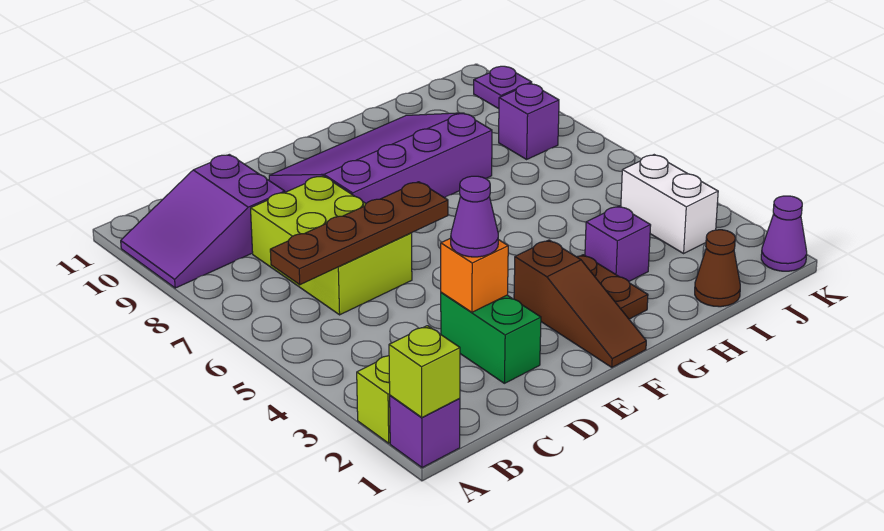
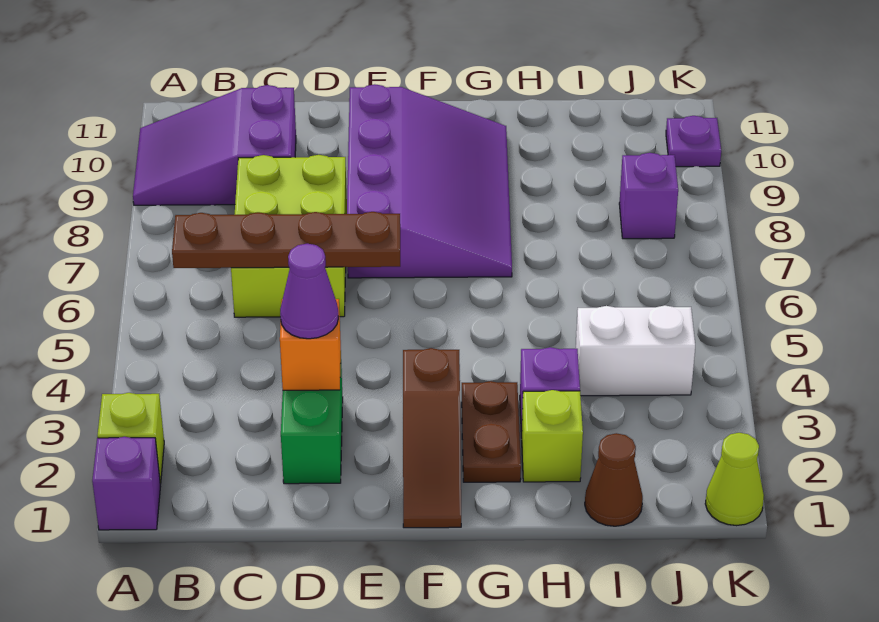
lime 1x1 brick [389,326,460,418] -> lime 1x1 brick moved to [522,390,583,482]
purple 3x4 slope [269,113,492,203] -> purple 3x4 slope turned to [347,84,512,278]
white 1x2 brick [621,155,718,253] -> white 1x2 brick turned to [576,305,695,396]
purple 1x1 cone [761,196,807,271] -> lime 1x1 cone [705,433,764,526]

